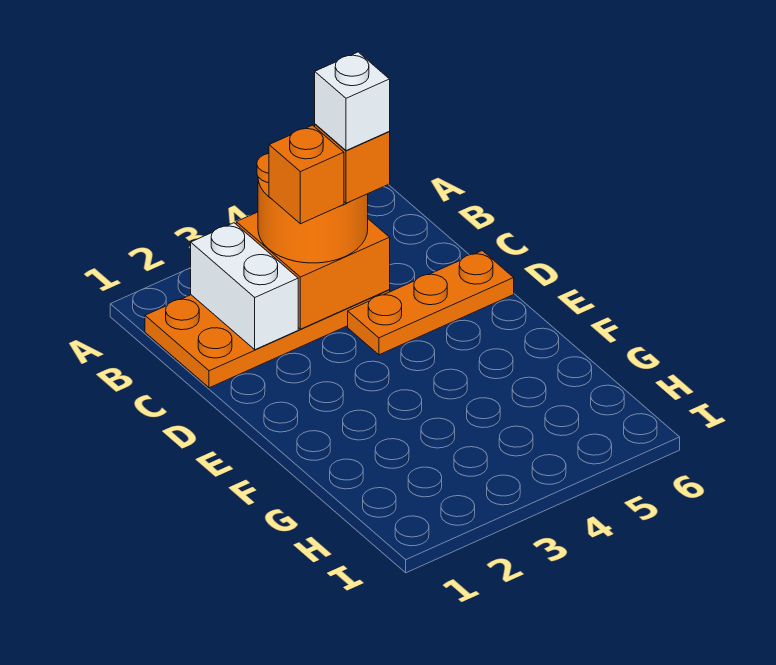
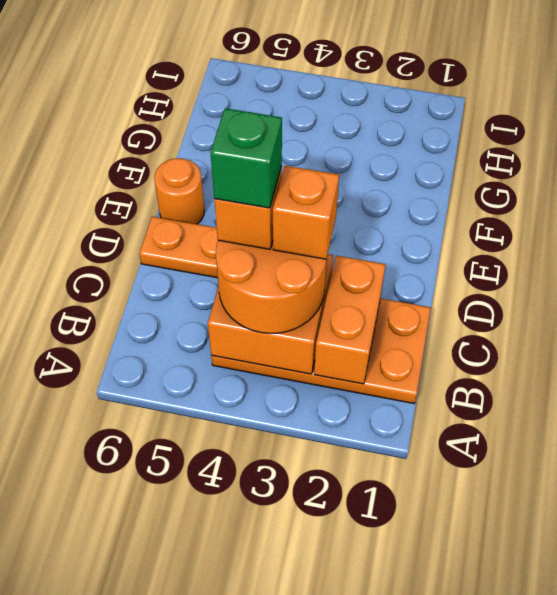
white 1x2 brick [191,223,298,350] -> orange 1x2 brick [314,256,386,384]
white 1x1 brick [315,52,390,151] -> green 1x1 brick [210,108,282,208]
none -> orange 1x1 round brick [154,158,204,224]

